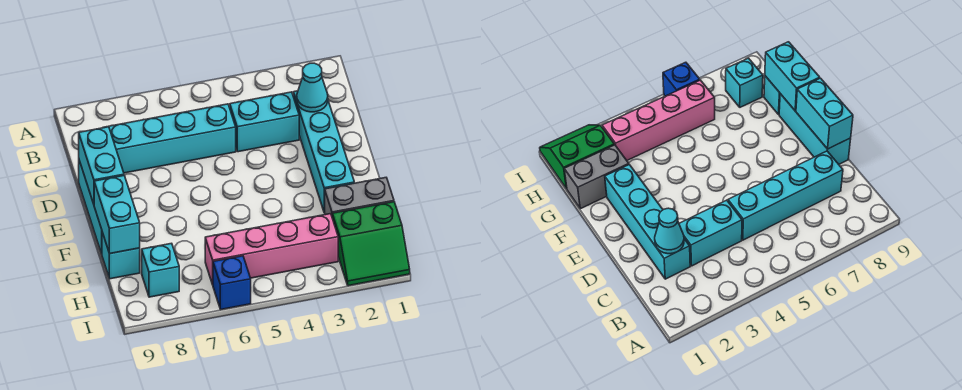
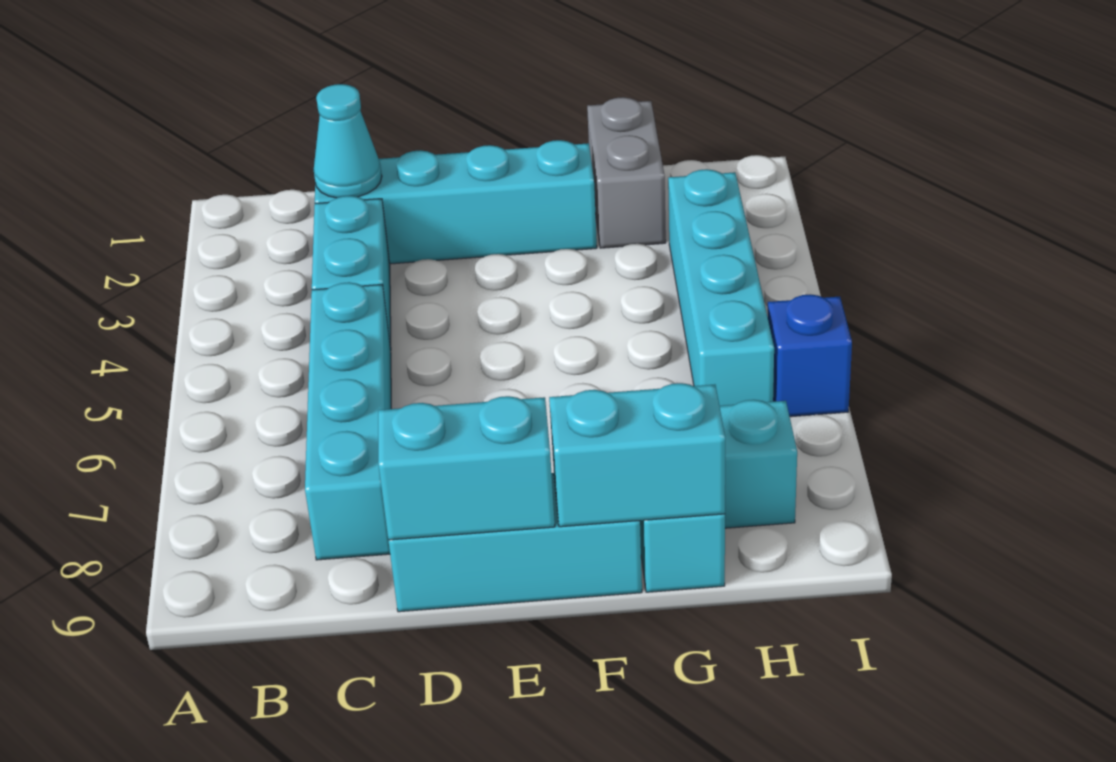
green 2x2 slope [332,202,410,286] -> none
pink 1x4 brick [205,214,338,285] -> cyan 1x4 brick [668,169,774,406]

